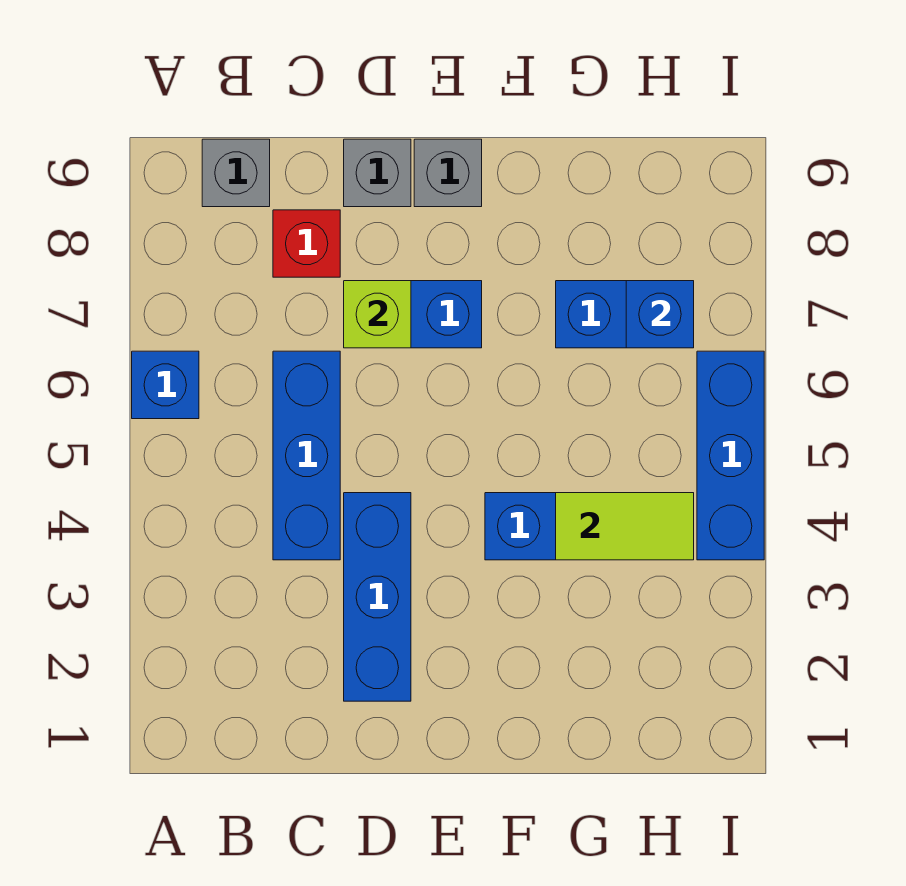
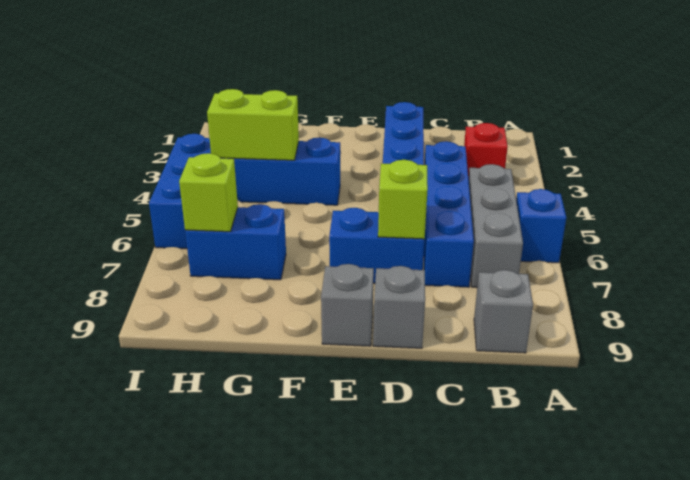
none -> grey 1x3 brick [468,164,523,288]
blue 1x3 brick [273,351,340,560] -> blue 1x4 brick [424,141,474,287]
red 1x1 brick [273,210,340,277] -> red 1x1 brick moved to [464,123,508,179]
lime 1x2 tile [556,493,694,560] -> lime 1x2 brick [207,89,299,160]
blue 1x1 brick [626,281,694,348] -> lime 1x1 brick [179,153,238,232]

